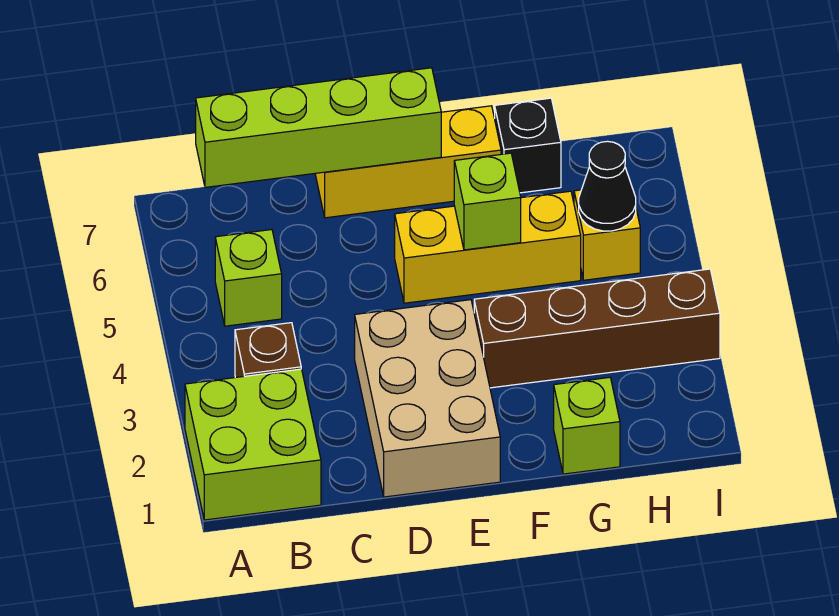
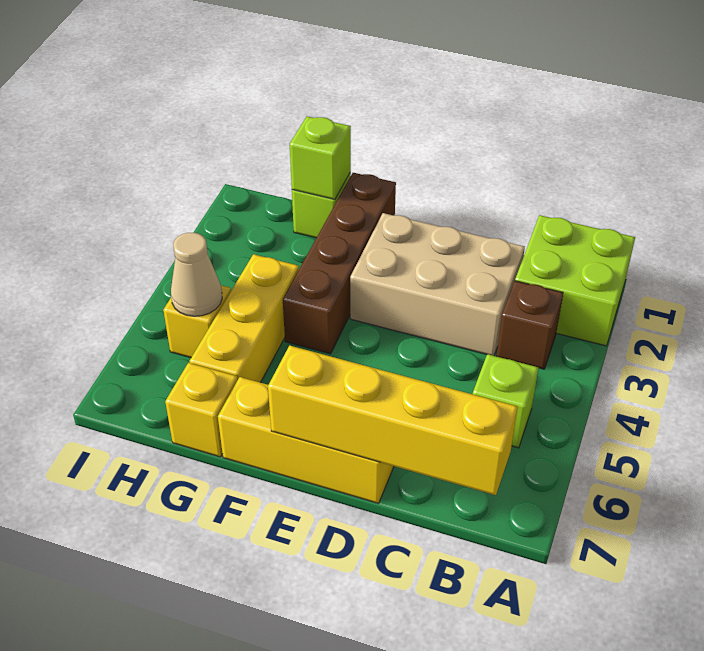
lime 1x4 brick [196,68,441,187] -> yellow 1x4 brick [268,346,518,495]
tan 2x3 brick [355,300,500,497] -> tan 2x3 brick turned to [350,213,525,356]
yellow 1x3 brick [395,191,581,303] -> yellow 1x3 brick turned to [190,254,299,383]
brown 1x4 brick [474,269,720,388] -> brown 1x4 brick turned to [283,173,396,354]
lime 1x1 brick [454,153,521,250] -> lime 1x1 brick moved to [290,116,351,199]
black 1x1 brick [495,98,561,193] -> yellow 1x1 brick [165,363,238,457]
black 1x1 cone [579,141,636,231] -> tan 1x1 cone [171,233,222,316]

